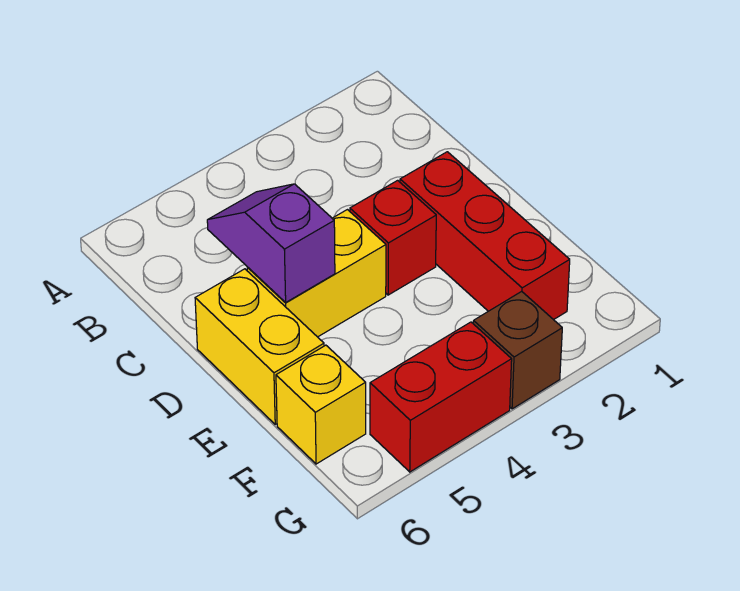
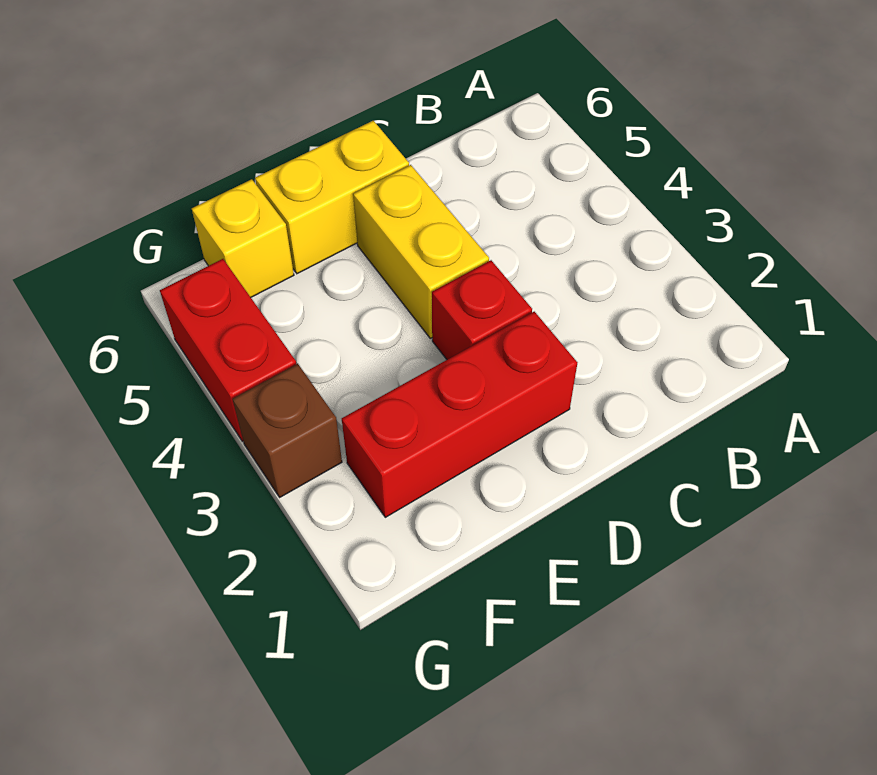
purple 1x2 slope [207,184,335,303] -> none

